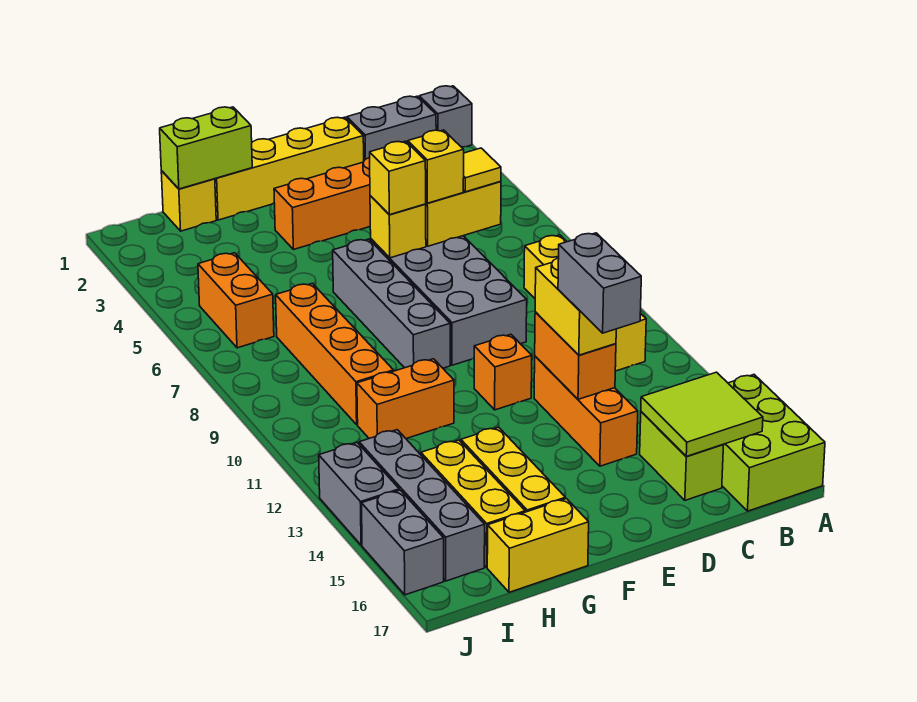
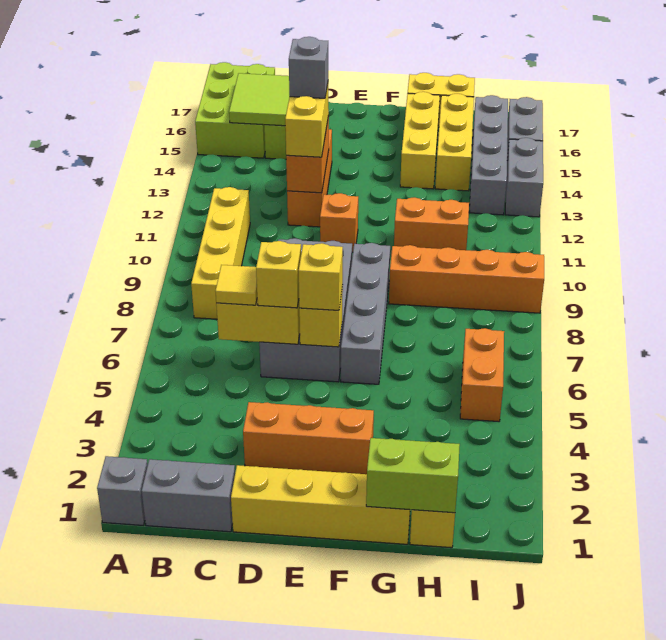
grey 1x2 brick [558,233,641,333] -> grey 1x1 brick [289,37,328,98]
orange 1x4 brick [276,283,393,425] -> orange 1x4 brick turned to [389,245,544,313]

